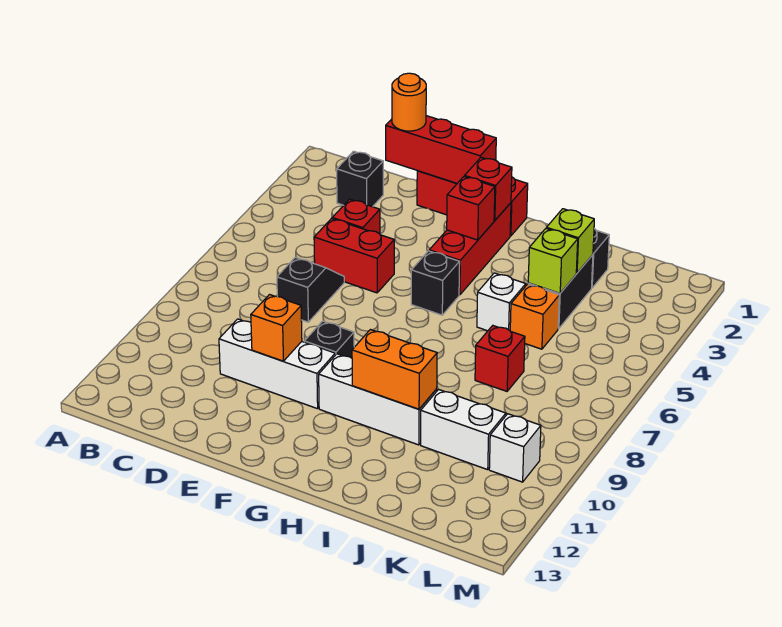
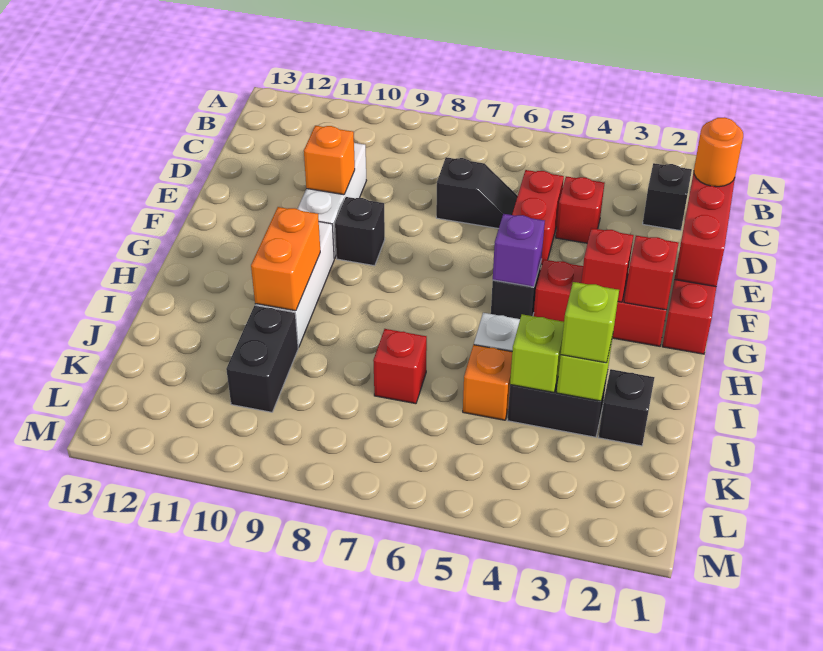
none -> purple 1x1 brick [493,214,545,287]
none -> lime 1x1 brick [561,282,619,363]
white 1x2 brick [421,389,506,470] -> black 1x2 brick [226,306,298,412]
white 1x1 brick [489,414,541,482] -> none

